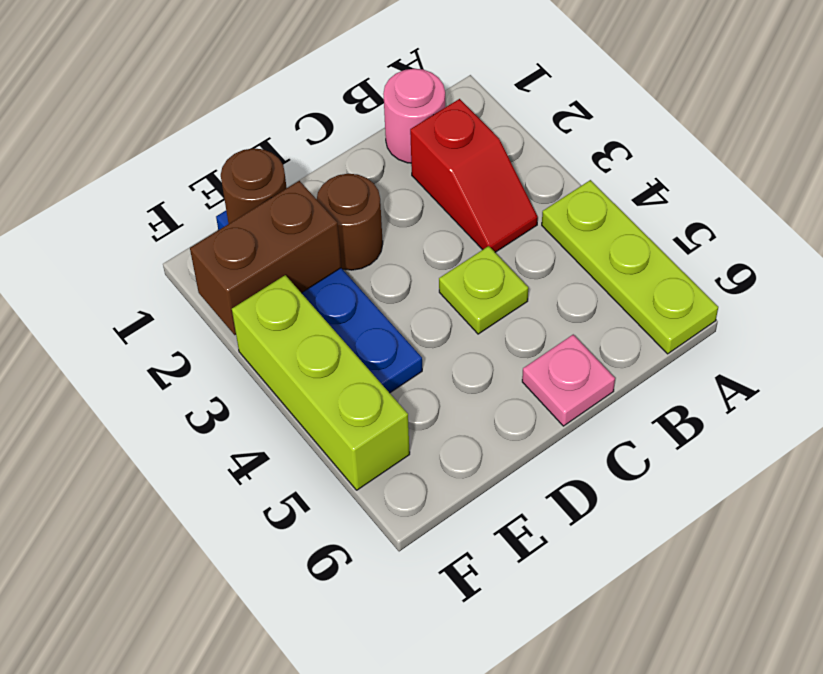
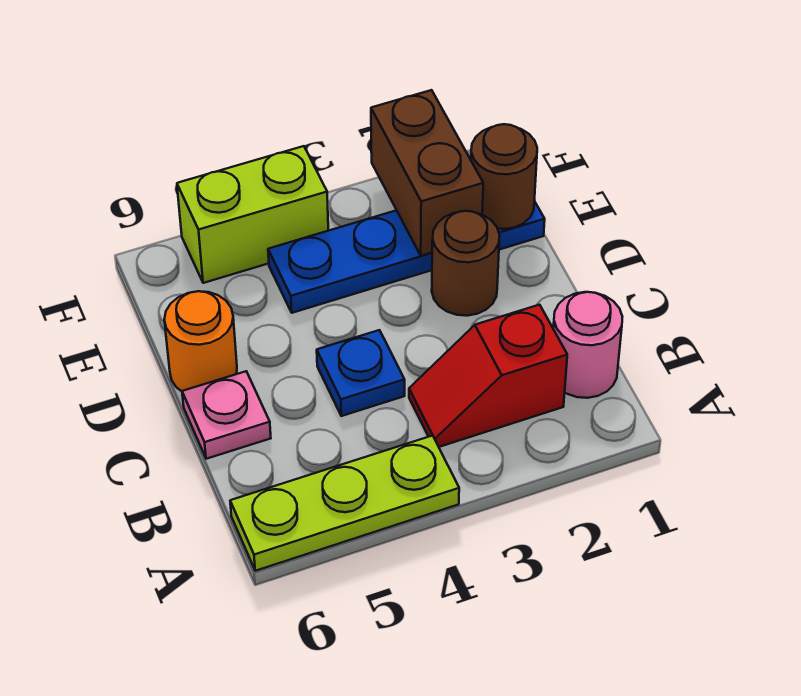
lime 1x1 plate [439,246,528,334] -> blue 1x1 plate [317,330,405,416]
none -> orange 1x1 round brick [164,291,237,391]
lime 1x3 brick [232,275,410,490] -> lime 1x2 brick [177,146,328,283]

